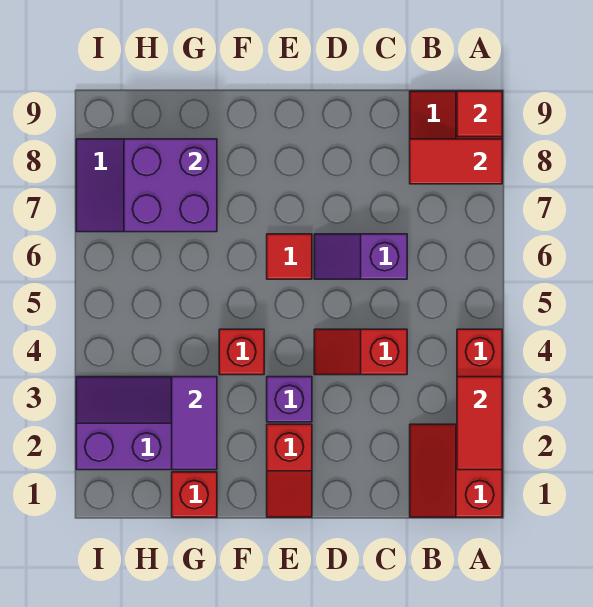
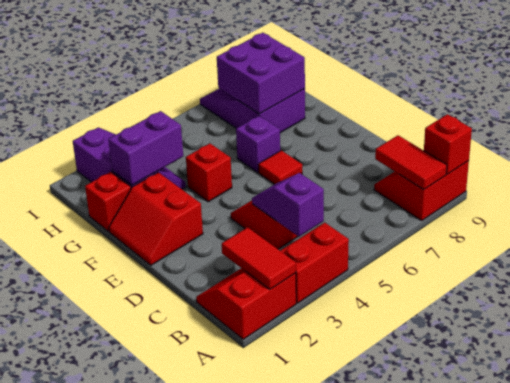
red 1x2 tile [457,377,502,470] -> red 1x2 tile turned to [222,227,296,289]
red 1x1 tile [457,91,502,137] -> red 1x1 brick [424,114,472,174]
purple 1x2 slope [314,234,407,279] -> purple 1x2 slope moved to [252,173,324,237]
red 1x2 slope [267,424,312,517] -> red 2x2 slope [109,172,203,265]
purple 1x1 brick [267,377,312,422] -> purple 1x1 brick moved to [236,116,280,172]
purple 1x2 tile [172,377,217,470] -> purple 1x2 brick [108,111,183,185]

